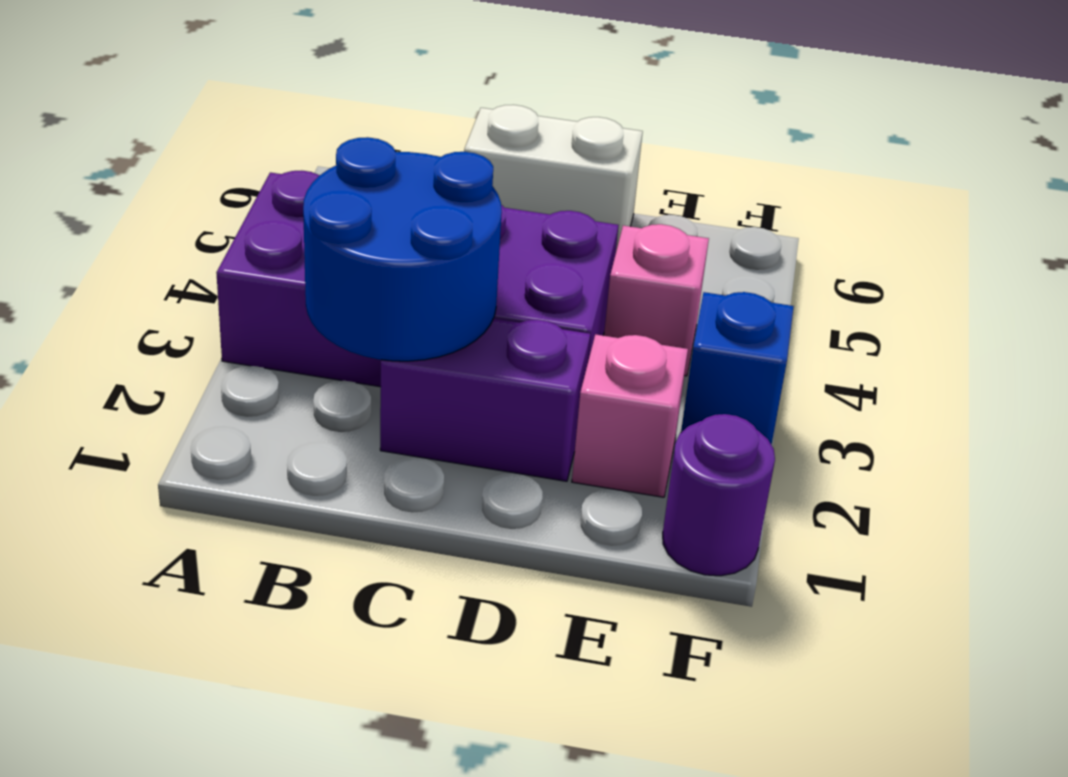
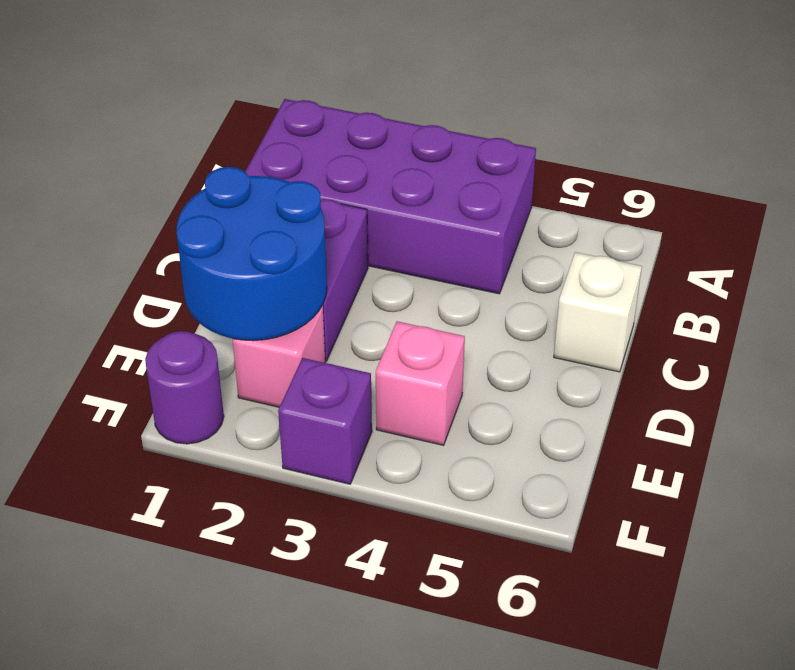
purple 2x4 brick [216,171,618,387] -> purple 2x4 brick turned to [245,99,536,294]
blue 2x2 round brick [303,137,502,361] -> blue 2x2 round brick moved to [177,167,327,341]
white 1x2 brick [464,105,643,251] -> white 1x1 brick [554,252,642,372]
blue 1x1 brick [681,292,794,445] -> purple 1x1 brick [278,358,372,484]

